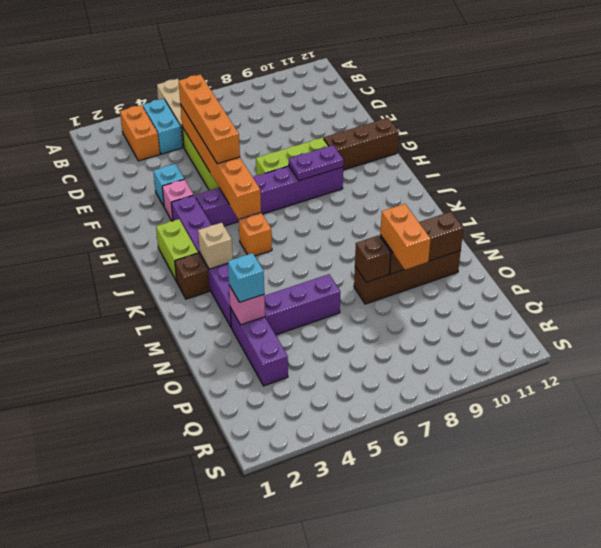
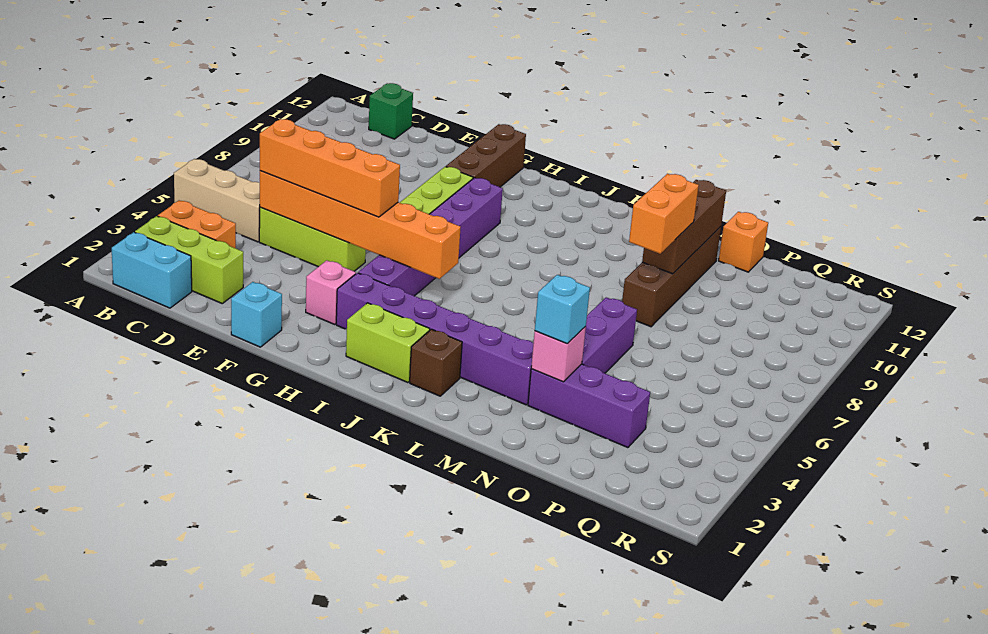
none -> lime 1x3 brick [135,216,243,303]
cyan 1x2 brick [143,99,183,154] -> cyan 1x2 brick moved to [112,232,192,308]
none -> green 1x1 brick [369,83,413,139]
cyan 1x1 brick [153,164,184,206] -> cyan 1x1 brick moved to [231,282,282,347]
purple 1x2 plate [289,145,344,181] -> none
orange 1x1 brick [239,213,272,256] -> orange 1x1 brick moved to [719,212,768,272]
tan 1x1 brick [198,223,233,269] -> none
brown 1x1 brick [355,235,391,282] -> none
orange 1x2 brick [380,204,431,270] -> orange 1x2 brick turned to [629,174,699,254]

